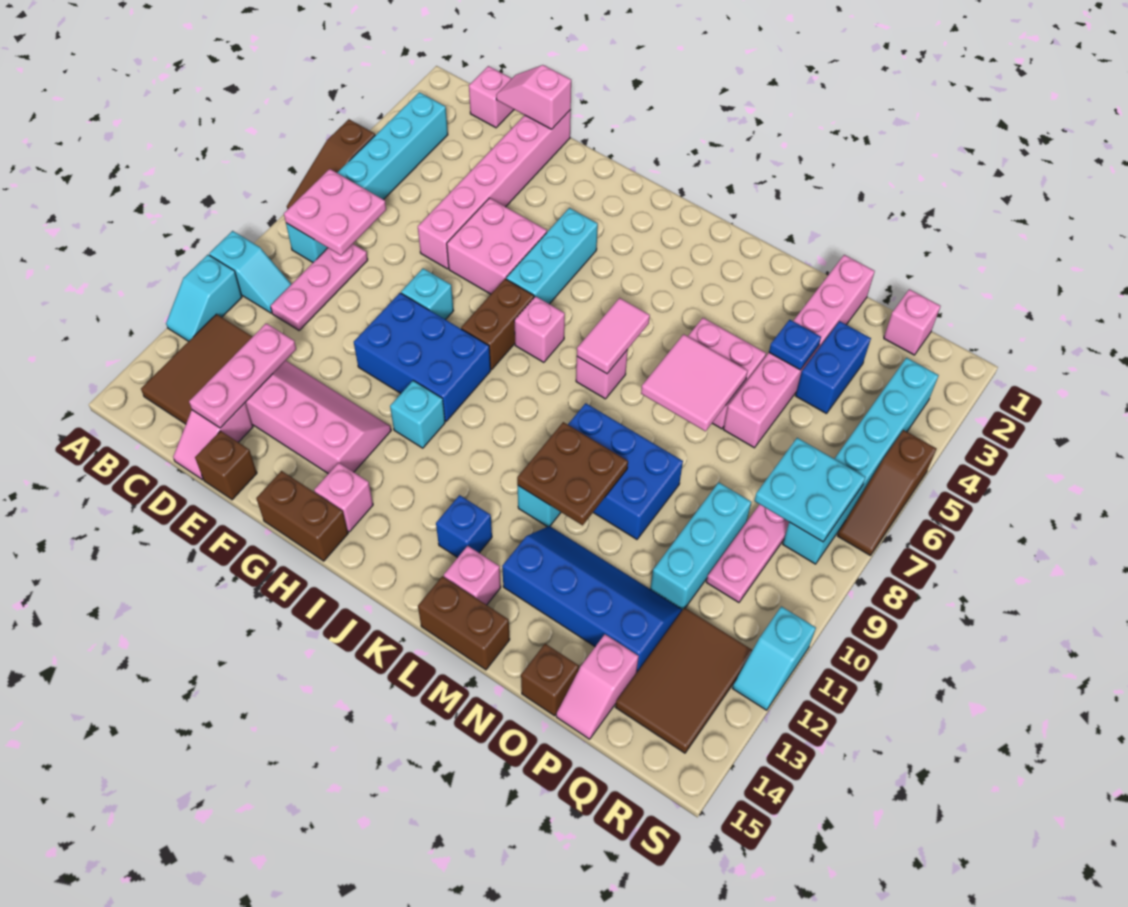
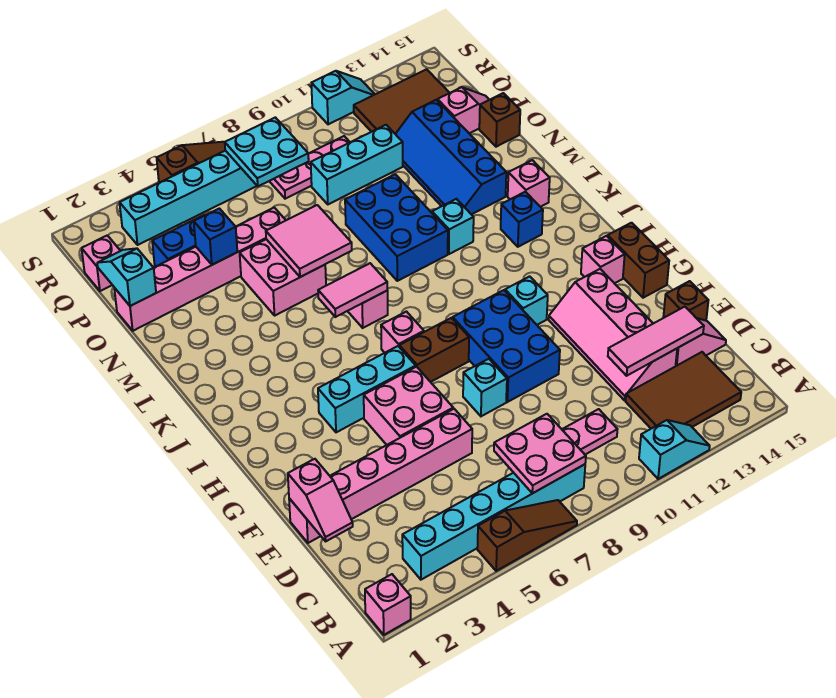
cyan 1x2 slope [209,231,291,313] -> cyan 1x2 slope moved to [97,248,156,306]
pink 1x1 brick [469,66,514,128] -> pink 1x1 brick moved to [365,574,411,635]
pink 1x3 plate [189,323,296,428] -> pink 1x3 tile [608,307,704,376]
brown 2x2 plate [517,422,628,525] -> none
brown 1x2 brick [418,576,510,670] -> none
blue 1x1 plate [769,320,821,370] -> blue 1x1 brick [194,208,237,265]

